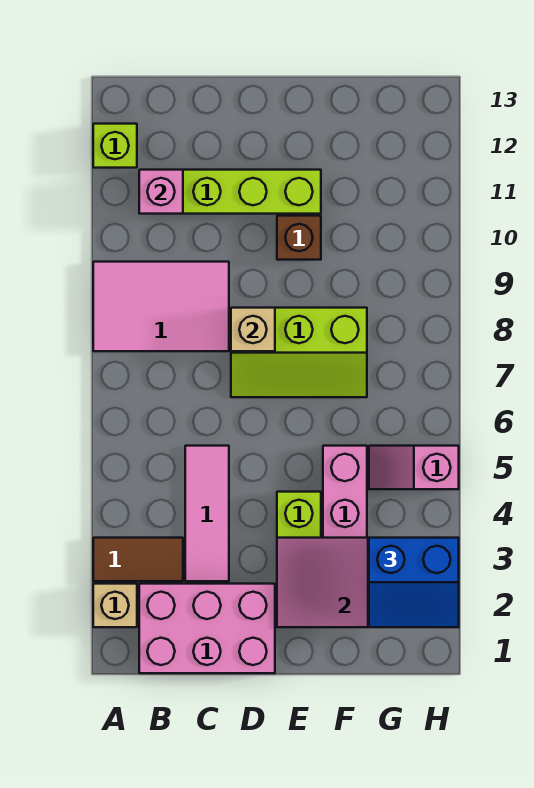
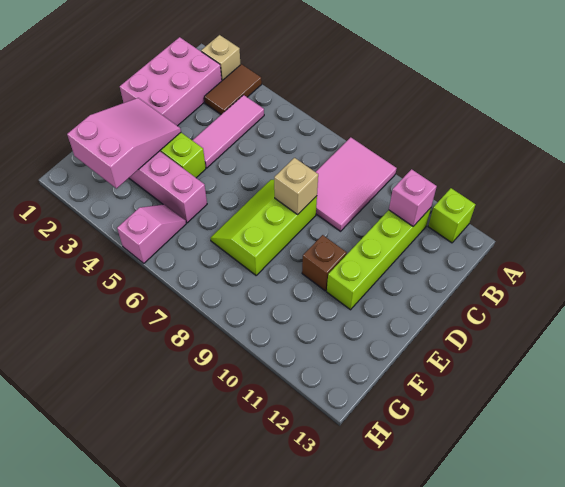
pink 1x3 tile [185,446,229,581] -> pink 1x3 tile turned to [192,95,264,168]
blue 2x2 slope [369,538,459,627] -> none

